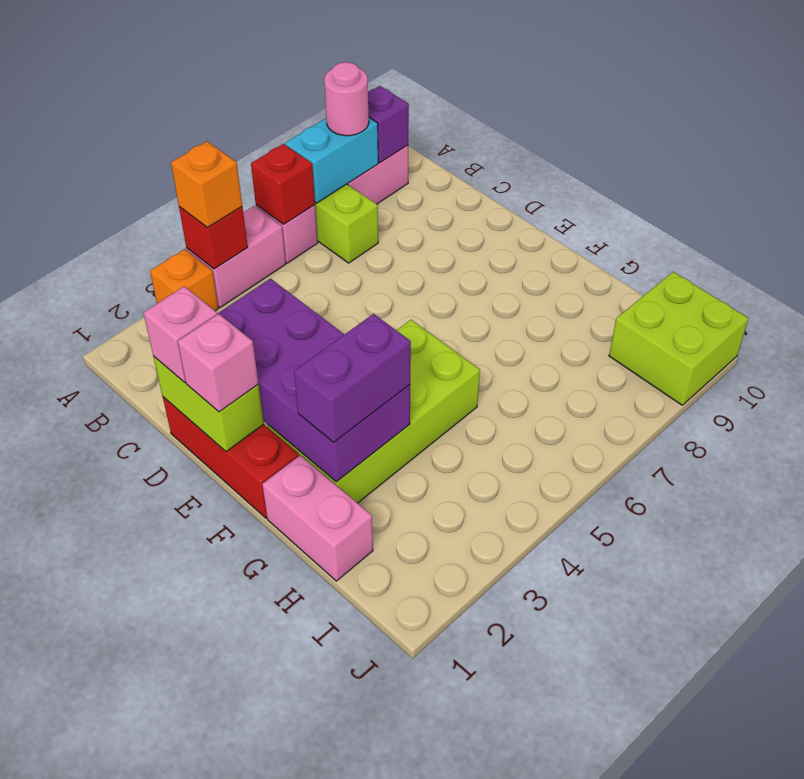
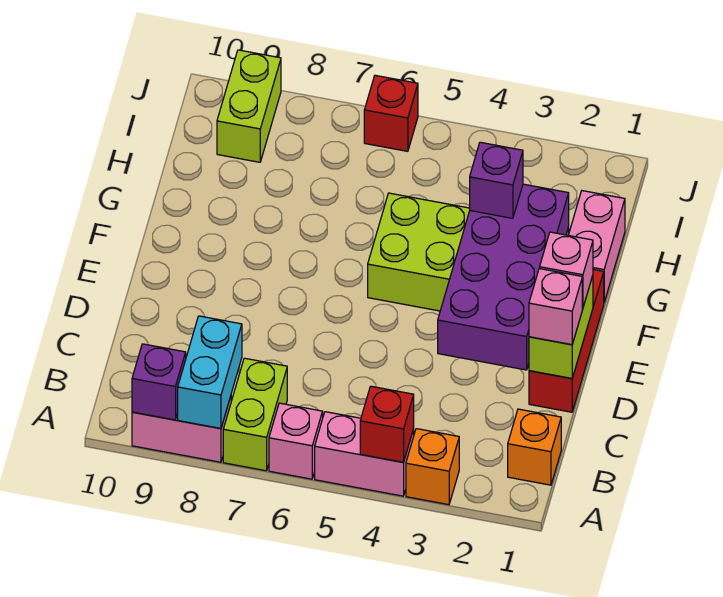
orange 1x1 brick [171,141,242,227] -> orange 1x1 brick moved to [508,409,561,485]
red 1x1 brick [251,144,315,224] -> red 1x1 brick moved to [364,75,418,151]
cyan 1x2 brick [285,118,378,203] -> cyan 1x2 brick turned to [178,316,242,428]
pink 1x1 round brick [324,62,369,136] -> none
purple 1x2 brick [294,314,411,442] -> purple 1x1 brick [470,142,523,218]
lime 2x2 brick [609,272,749,405] -> lime 1x2 brick [217,50,281,162]

